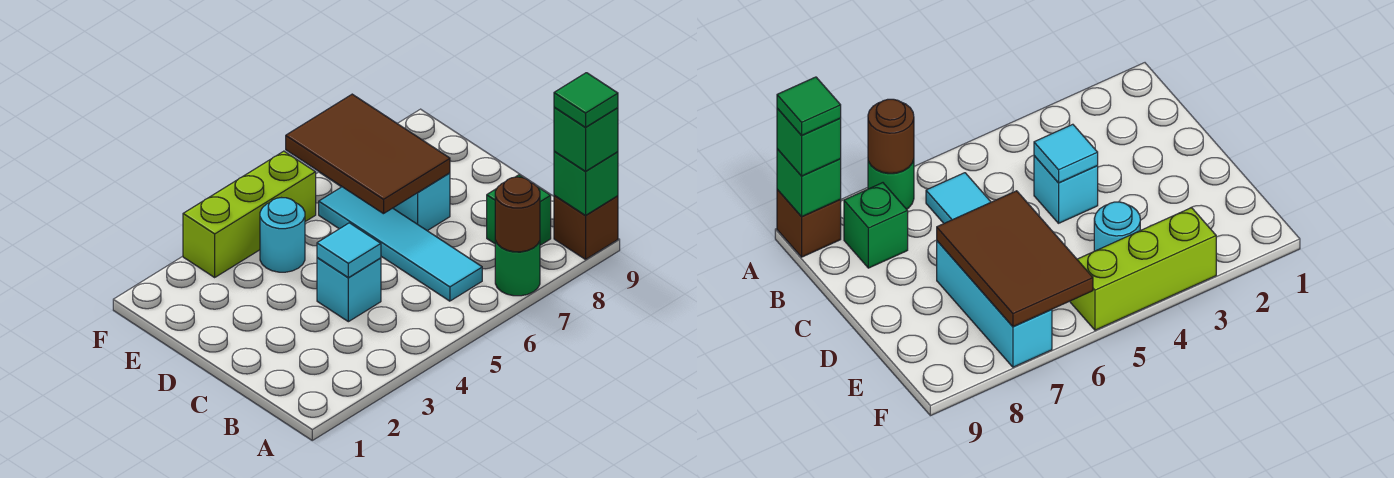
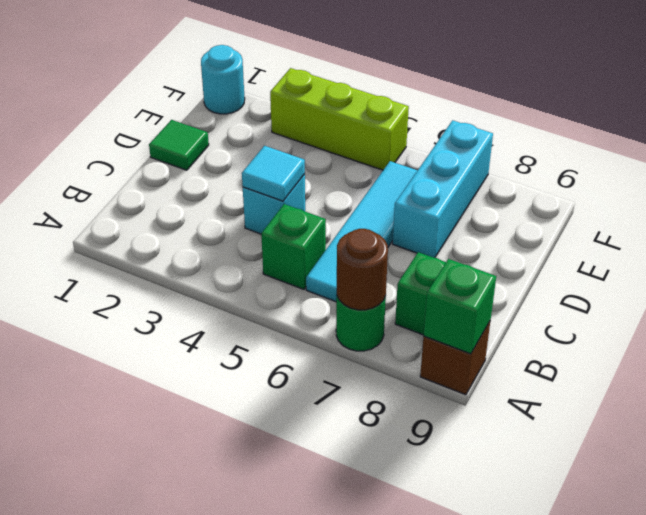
green 1x1 brick [554,107,618,172] -> green 1x1 brick moved to [261,204,326,289]
green 1x1 tile [554,73,618,127] -> green 1x1 tile moved to [149,120,209,170]
brown 2x3 tile [286,94,450,214] -> none
cyan 1x1 round brick [260,198,305,272] -> cyan 1x1 round brick moved to [201,45,245,114]

